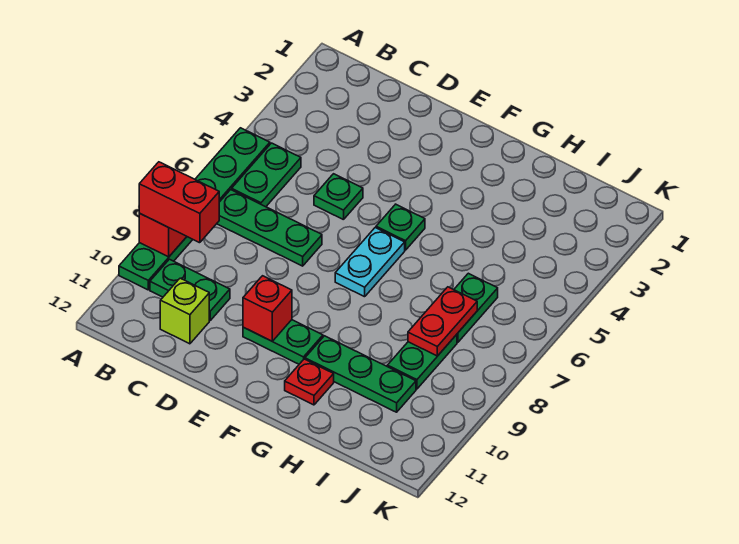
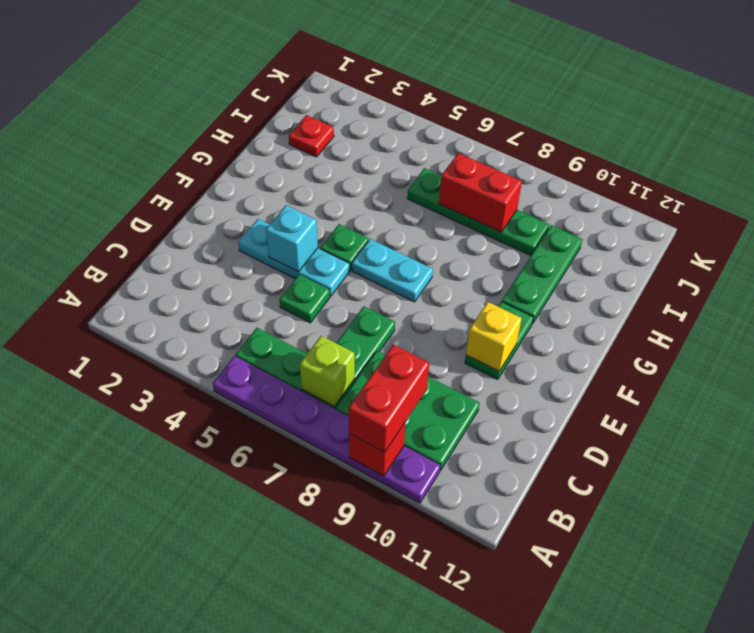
green 1x6 plate [119,128,270,290] -> purple 1x6 plate [213,356,440,503]
green 1x2 plate [150,259,230,320] -> green 2x3 plate [336,351,480,470]
lime 1x1 brick [160,278,209,344] -> lime 1x1 brick moved to [300,336,355,407]
none -> cyan 1x3 plate [238,219,350,296]
none -> cyan 1x1 brick [266,205,318,272]
red 1x1 brick [243,276,292,341] -> yellow 1x1 brick [466,302,522,371]
red 1x1 plate [285,359,334,405] -> red 1x1 plate moved to [289,115,334,157]
red 1x2 plate [408,287,477,356] -> red 1x2 brick [439,153,522,232]

